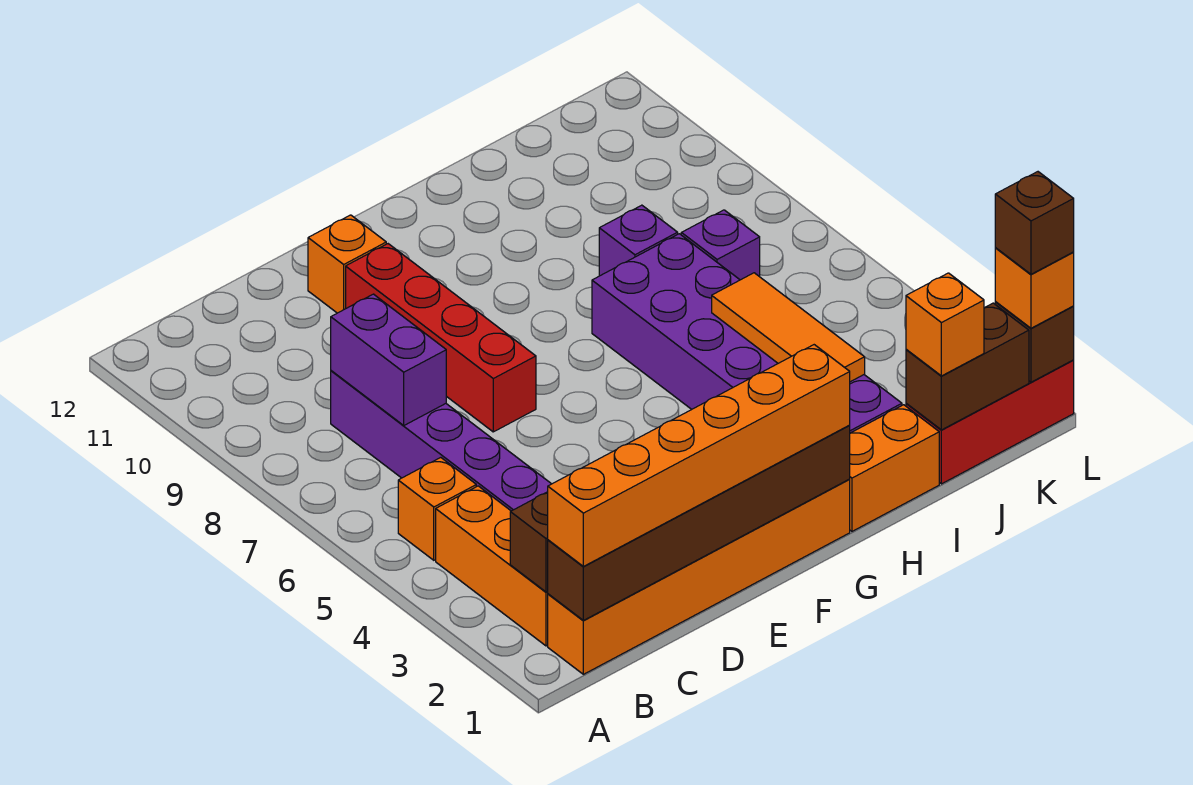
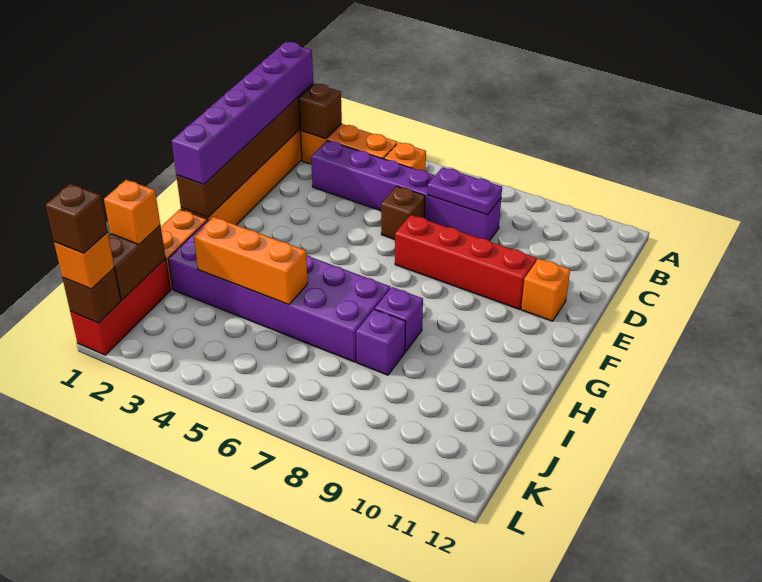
orange 1x6 brick [548,345,850,566] -> purple 1x6 brick [172,42,313,184]
purple 1x2 brick [331,294,446,425] -> purple 1x2 plate [427,167,502,215]
none -> brown 1x1 brick [381,186,425,239]
orange 1x3 tile [712,273,865,382] -> orange 1x3 brick [193,217,308,305]
purple 1x1 brick [681,210,760,280] -> purple 1x1 brick moved to [375,287,423,352]

